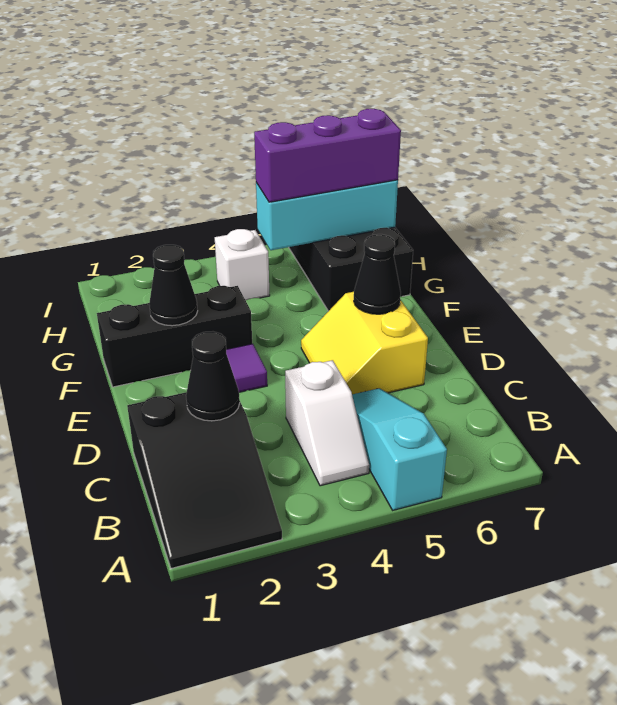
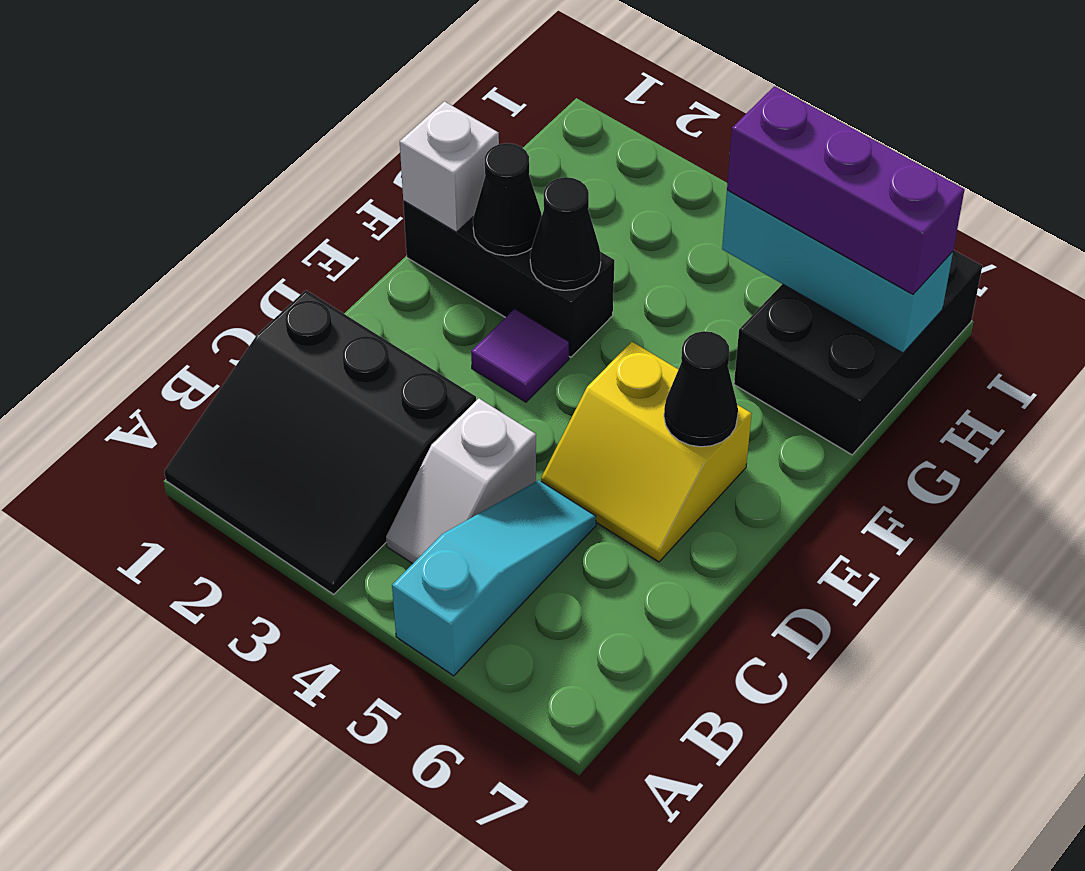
black 2x3 slope [127,392,282,568] -> black 3x3 slope [164,290,476,594]
black 1x1 cone [186,332,240,421] -> black 1x1 cone moved to [530,177,601,290]
yellow 2x2 slope [301,292,428,394] -> yellow 2x2 slope turned to [541,342,752,562]
white 1x1 brick [215,229,270,300] -> white 1x1 brick moved to [400,101,499,232]

